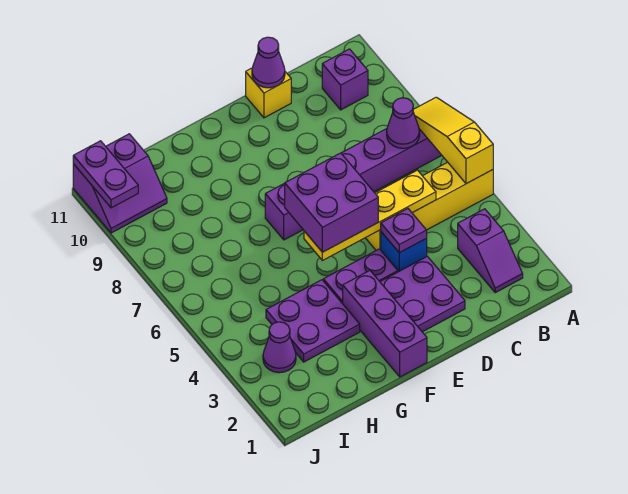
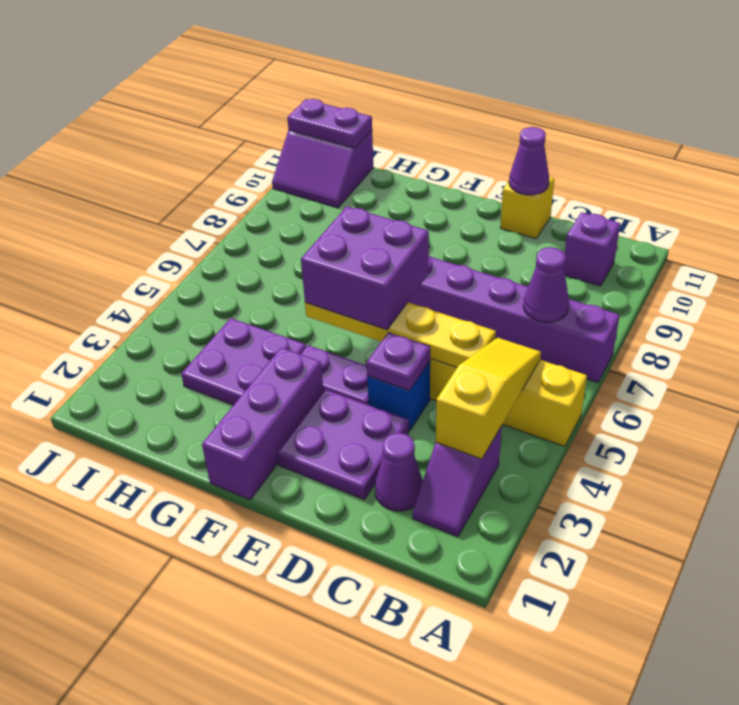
yellow 1x3 slope [413,97,493,184] -> yellow 1x3 slope moved to [436,338,541,459]
purple 1x1 cone [263,322,296,373] -> purple 1x1 cone moved to [375,433,423,511]
purple 1x2 plate [73,141,138,208] -> purple 1x2 plate turned to [287,99,372,148]

